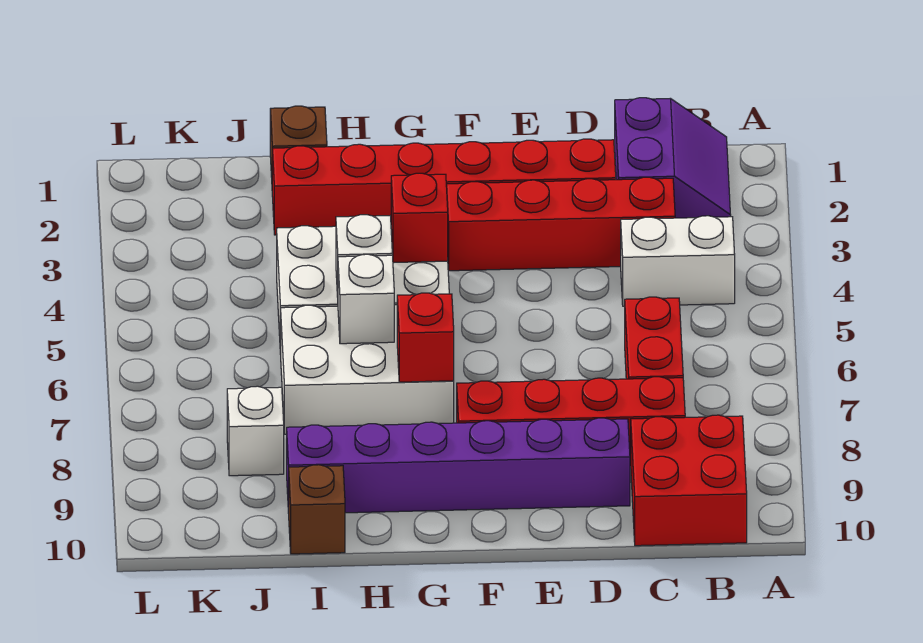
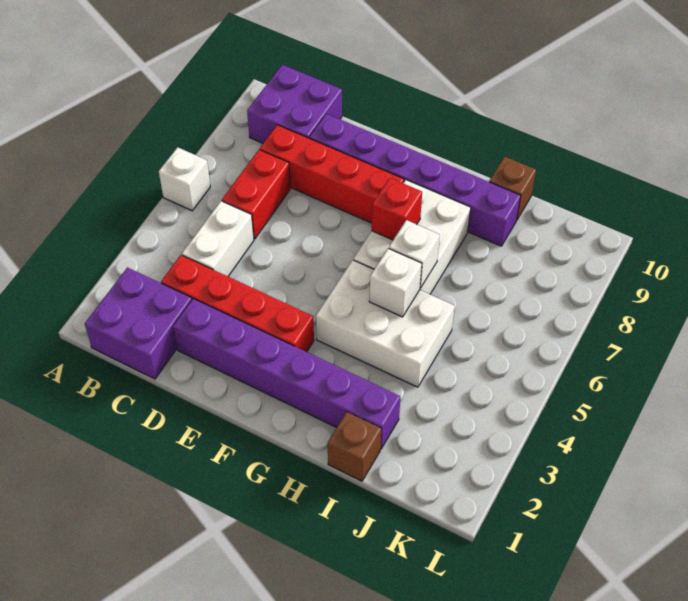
purple 2x2 slope [615,98,731,218] -> purple 2x2 brick [85,268,192,379]
white 1x2 brick [621,216,735,306] -> white 1x2 brick turned to [182,201,254,276]
red 2x2 brick [631,415,747,546] -> purple 2x2 brick [247,65,342,143]
red 1x6 brick [272,139,616,235] -> purple 1x6 brick [173,299,400,449]
red 1x1 brick [391,173,448,263] -> none
white 2x3 brick [281,305,454,434] -> white 2x3 brick turned to [354,180,471,294]
white 1x1 brick [227,386,284,476] -> white 1x1 brick moved to [159,147,210,211]

